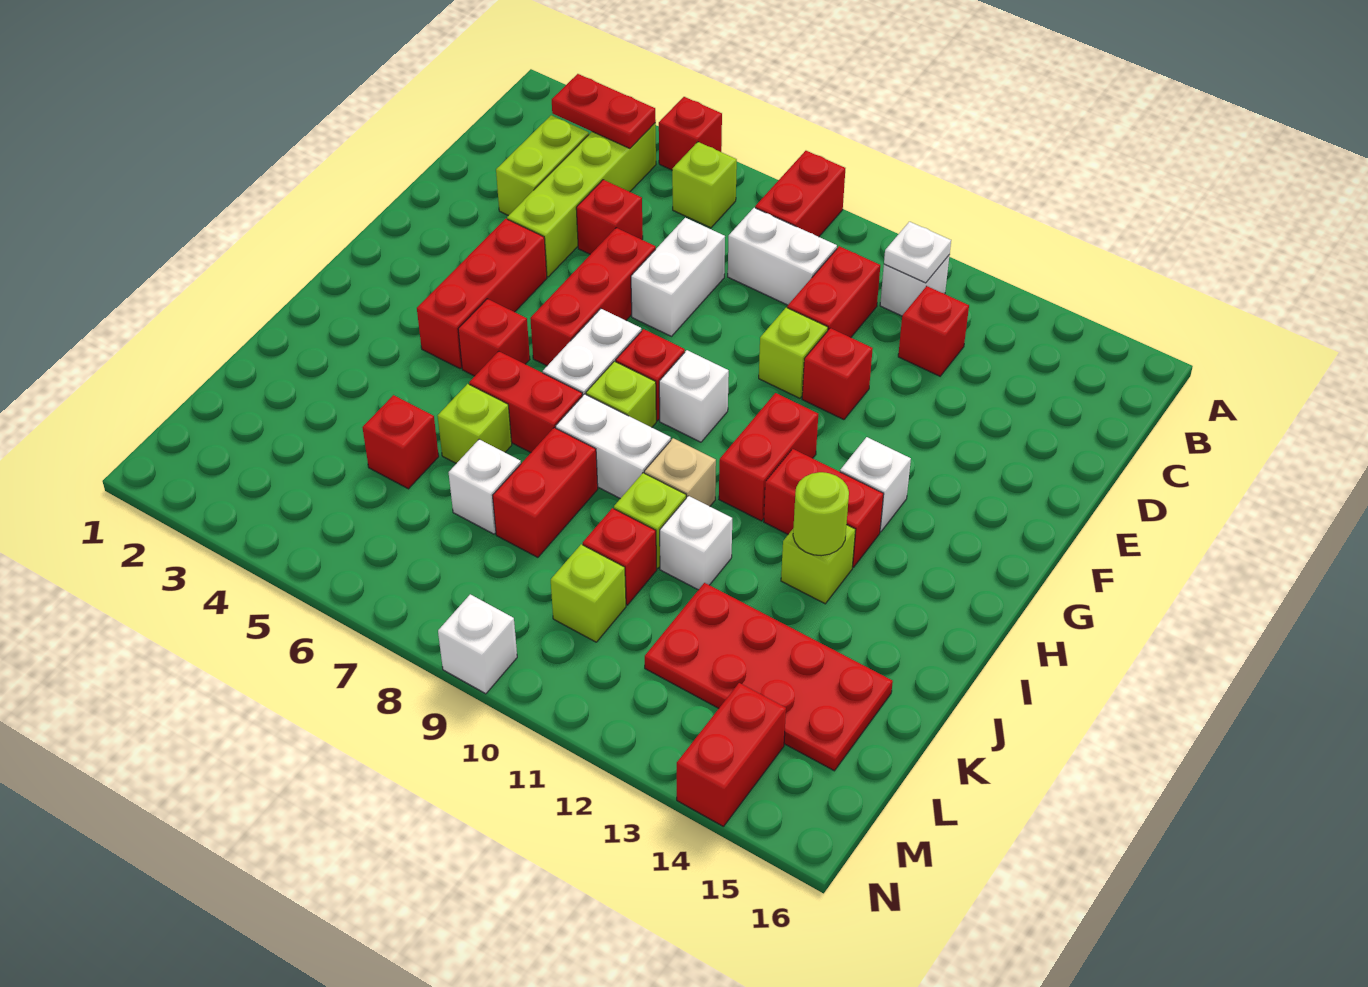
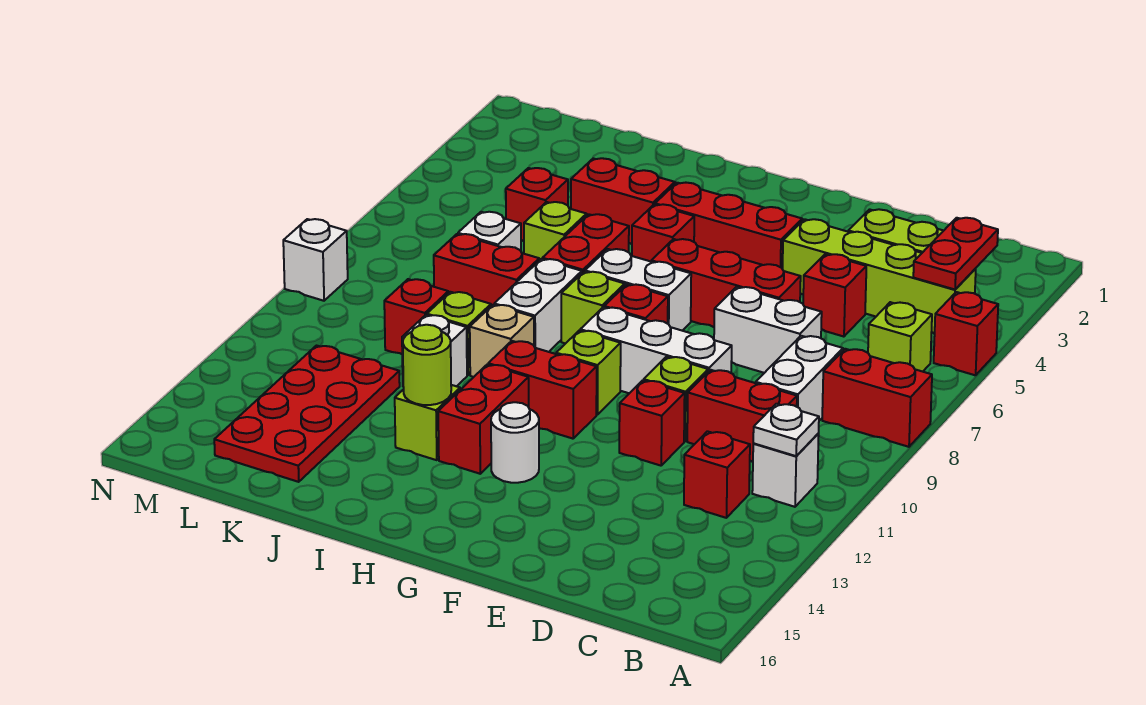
white 1x1 brick [659,350,729,442] -> white 1x3 brick [580,307,732,393]
white 1x1 brick [840,437,911,532] -> white 1x1 round brick [491,402,539,483]
lime 1x1 brick [551,544,626,642] -> lime 1x1 brick moved to [556,330,621,415]
red 1x2 brick [677,683,786,827] -> red 1x2 brick moved to [571,158,675,244]

